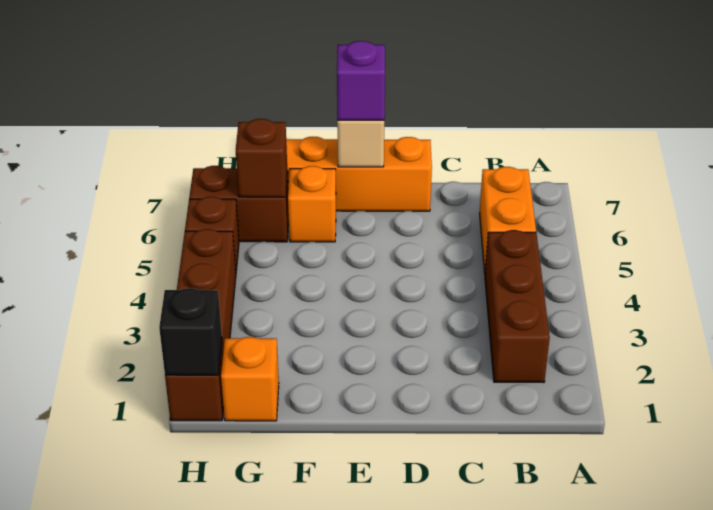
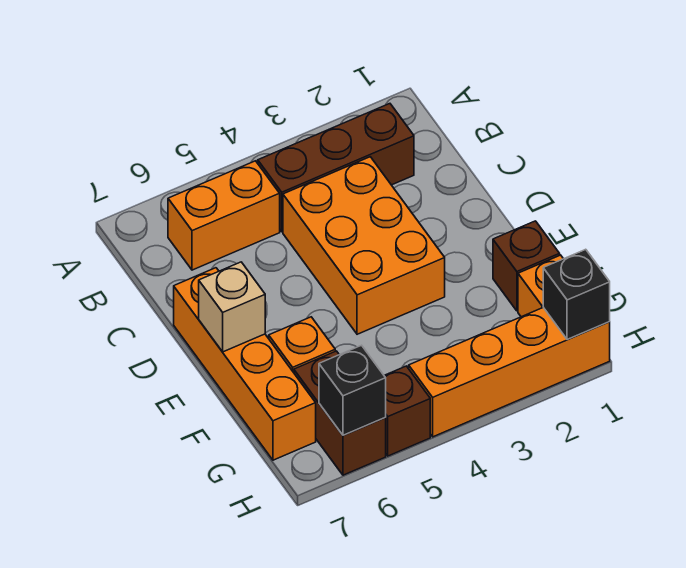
none -> orange 2x3 brick [283,157,445,334]
purple 1x1 brick [337,41,385,120] -> none
brown 1x1 brick [236,119,287,197] -> brown 1x1 brick moved to [493,221,560,311]
brown 1x4 brick [165,229,236,421] -> orange 1x4 brick [409,307,610,437]
none -> black 1x1 brick [319,345,386,435]

